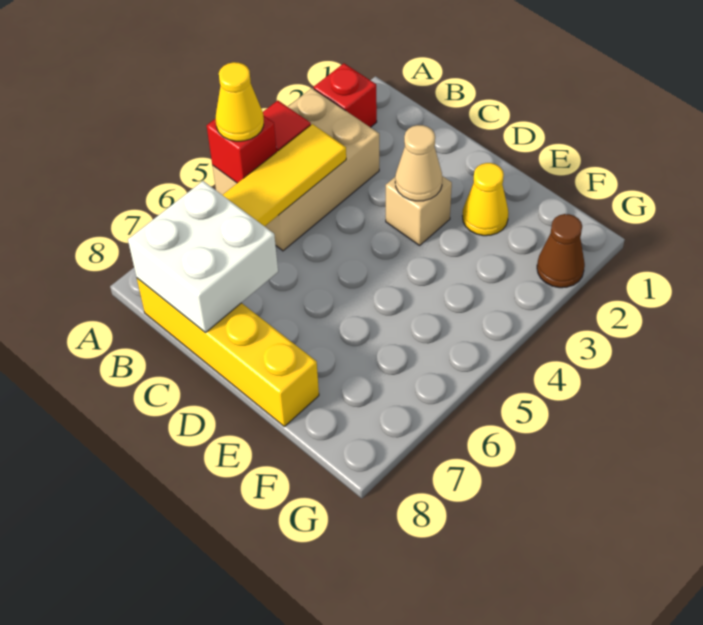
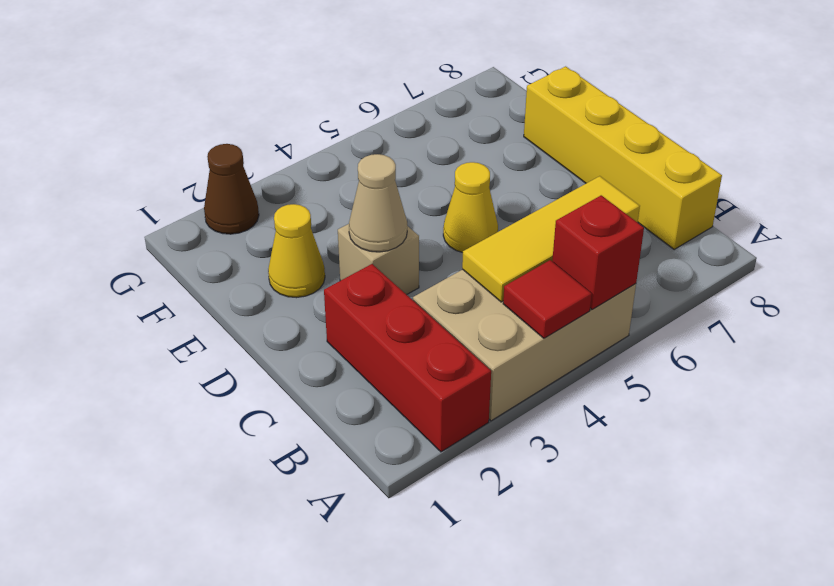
red 1x1 brick [314,63,377,127] -> red 1x3 brick [324,264,491,452]
yellow 1x1 cone [216,62,264,141] -> yellow 1x1 cone moved to [443,162,498,253]
white 2x2 brick [128,181,278,333] -> none

